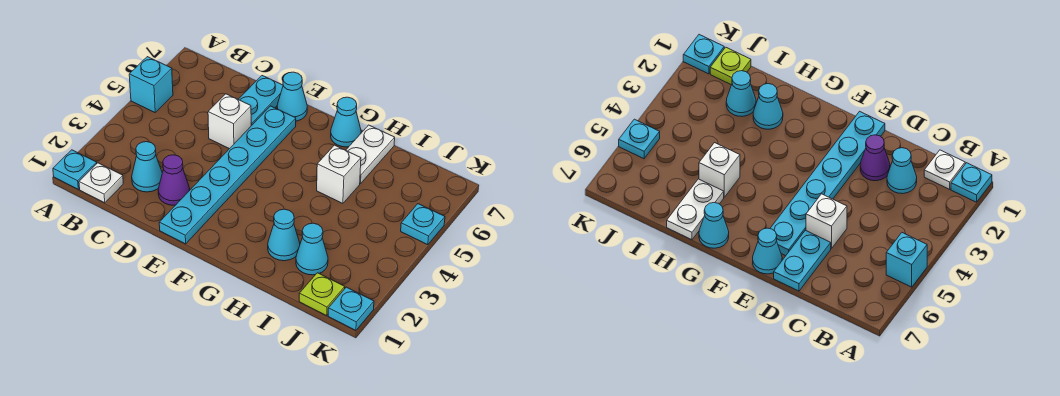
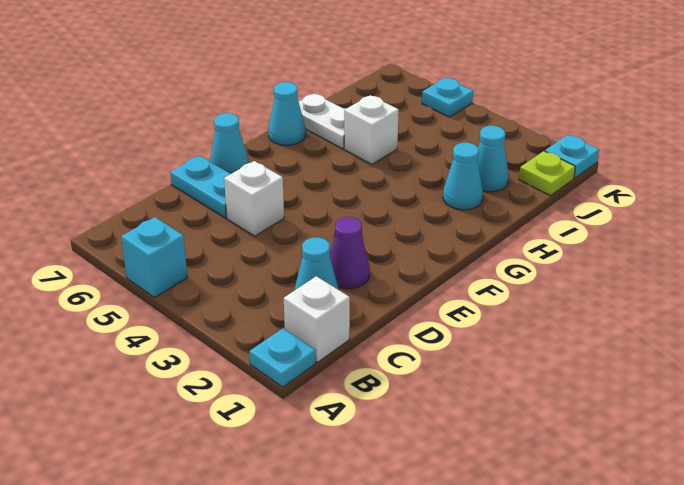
white 1x1 plate [79,163,123,203] -> white 1x1 brick [284,276,350,362]
cyan 1x6 plate [159,106,296,244] -> none

